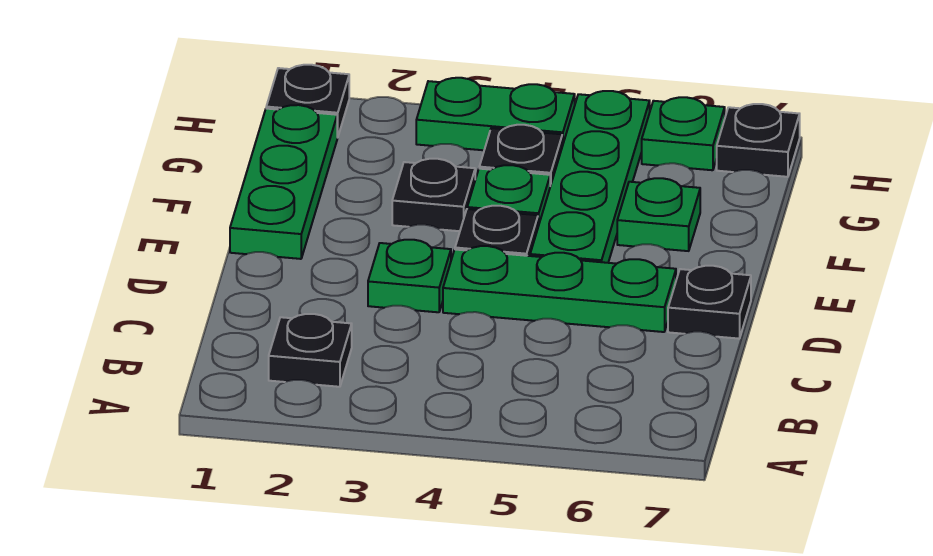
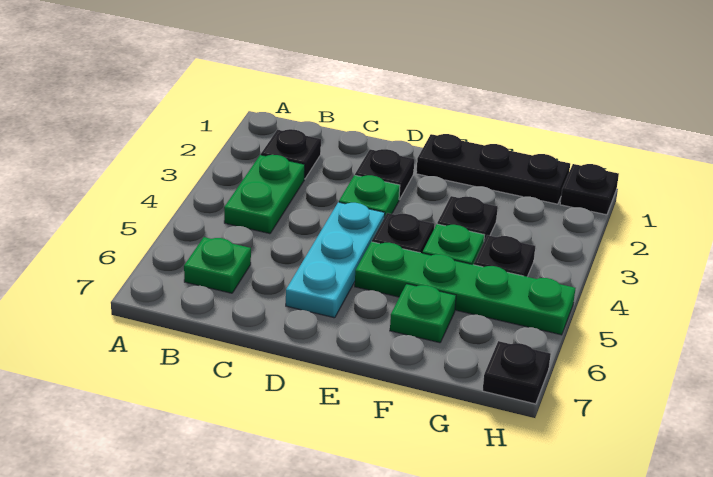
green 1x3 plate [443,246,676,332] -> cyan 1x3 plate [286,202,385,318]
black 1x1 plate [668,266,751,339] -> black 1x1 plate moved to [355,149,414,200]
green 1x3 plate [230,105,338,259] -> black 1x3 plate [416,134,570,204]
green 1x2 plate [416,78,575,150] -> green 1x2 plate moved to [224,155,305,234]
green 1x1 plate [642,97,725,170] -> green 1x1 plate moved to [184,237,251,293]

